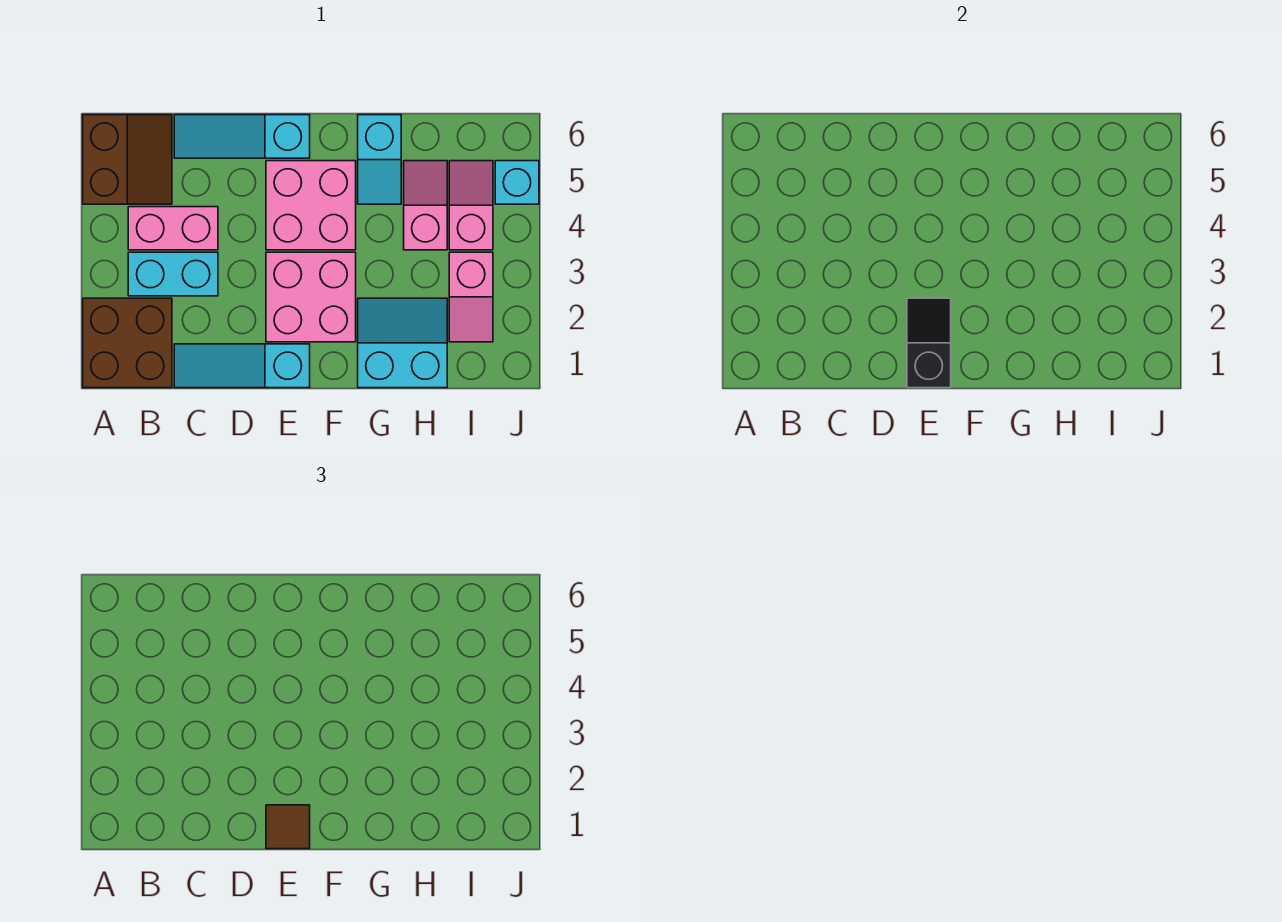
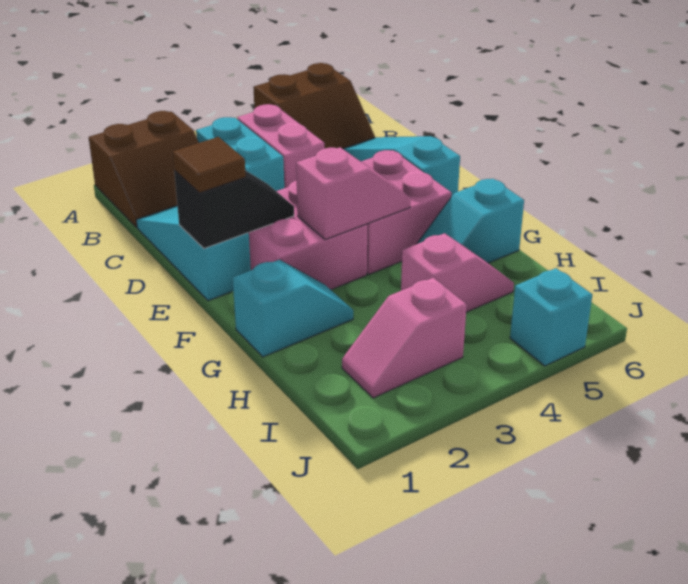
brown 2x2 brick [83,298,172,388] -> brown 2x2 slope [89,111,199,227]
cyan 2x2 slope [358,298,447,388] -> cyan 1x2 slope [233,260,353,357]
pink 1x2 slope [449,161,493,250] -> pink 1x2 slope moved to [296,147,411,240]

